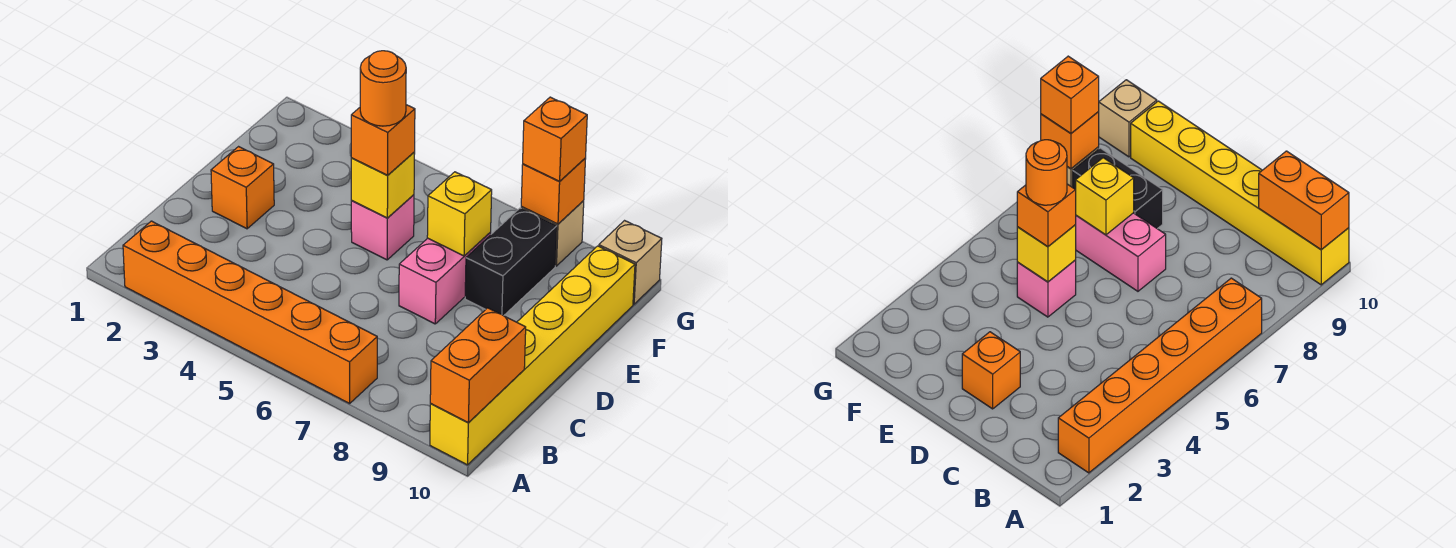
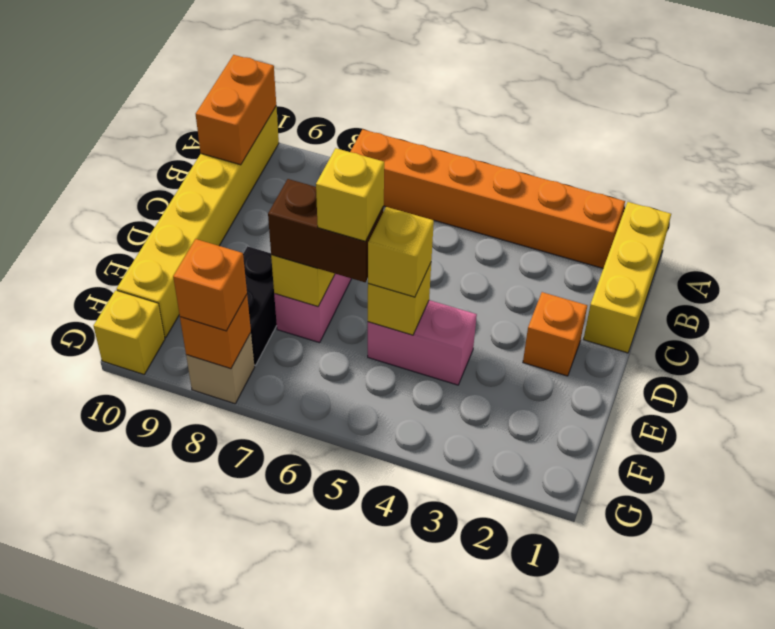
none -> yellow 1x3 brick [583,202,671,353]
pink 1x1 brick [351,195,414,260] -> pink 1x2 brick [368,300,477,385]
orange 1x1 brick [351,105,415,175] -> yellow 1x1 brick [368,207,434,297]
orange 1x1 round brick [360,51,406,126] -> none
none -> brown 1x2 brick [268,179,384,282]
none -> yellow 1x1 brick [316,148,384,241]
tan 1x1 brick [599,221,662,304] -> yellow 1x1 brick [94,290,165,374]

